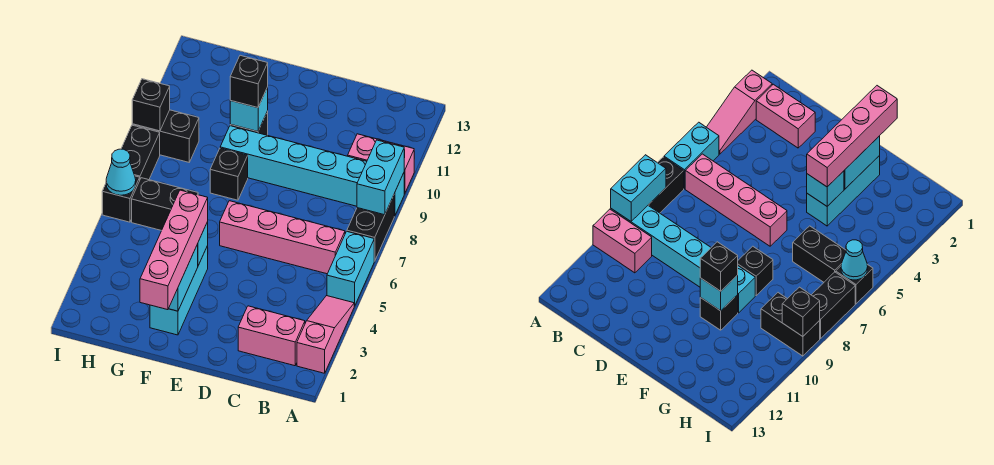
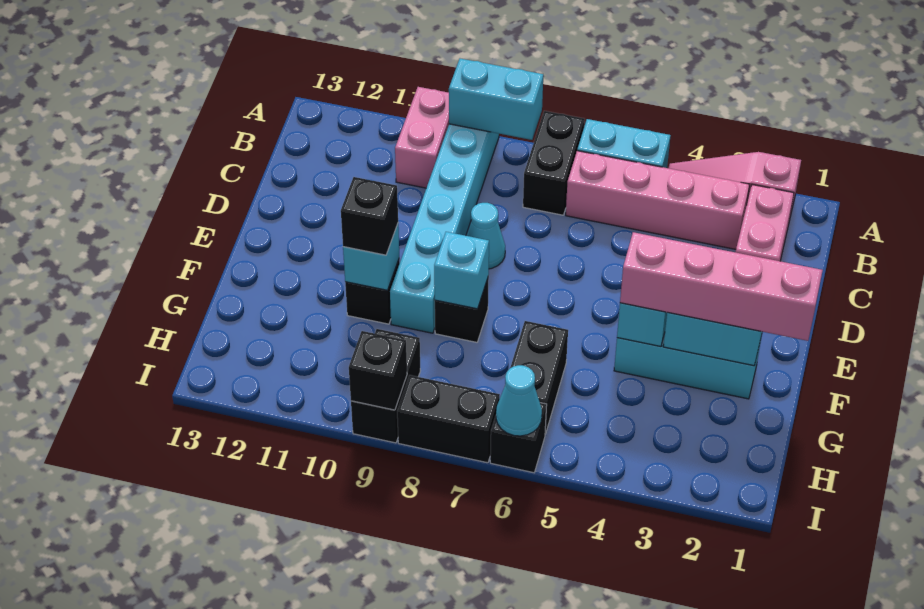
black 1x2 brick [347,195,394,261] -> black 1x2 brick turned to [523,111,585,215]
pink 1x4 brick [220,201,345,274] -> pink 1x4 brick turned to [566,151,750,249]
none -> cyan 1x1 cone [466,203,505,269]
none -> cyan 1x1 brick [434,232,489,309]

